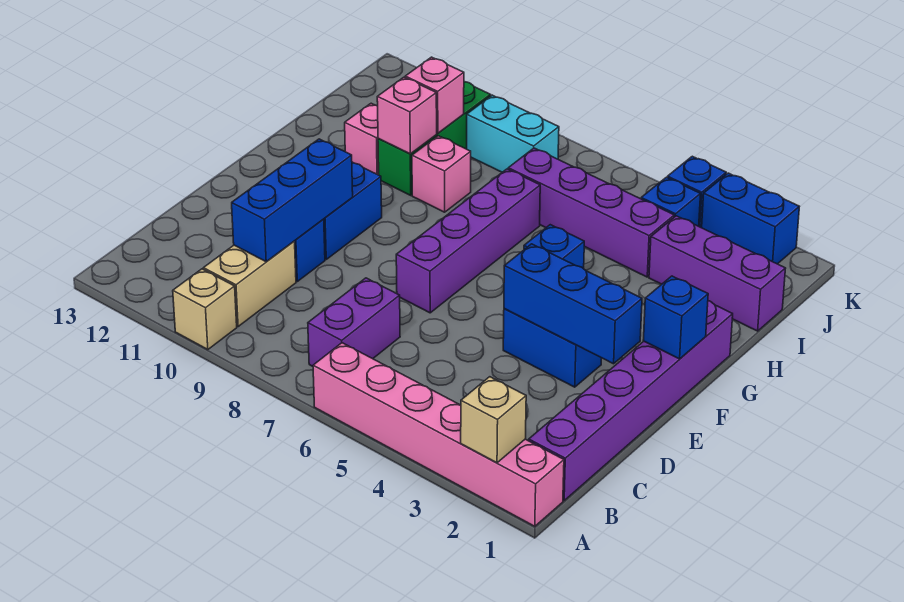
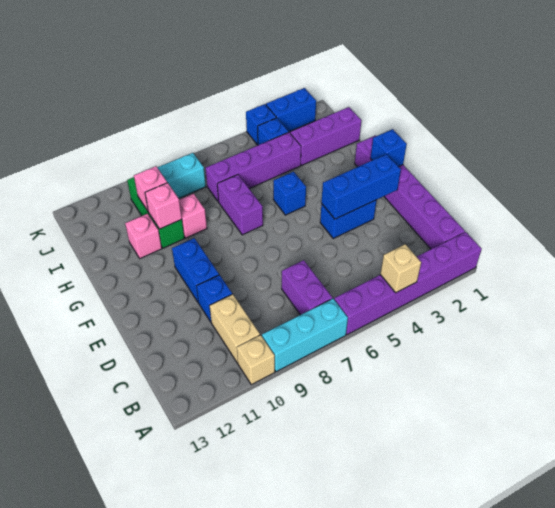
pink 1x6 brick [313,343,564,526] -> purple 1x6 brick [334,232,482,335]
tan 1x1 brick [461,377,526,463] -> tan 1x1 brick moved to [380,244,421,293]
none -> cyan 1x3 brick [262,299,348,372]
blue 1x3 brick [232,139,353,262] -> none
purple 1x4 brick [396,169,540,313] -> purple 1x2 brick [217,175,263,235]

